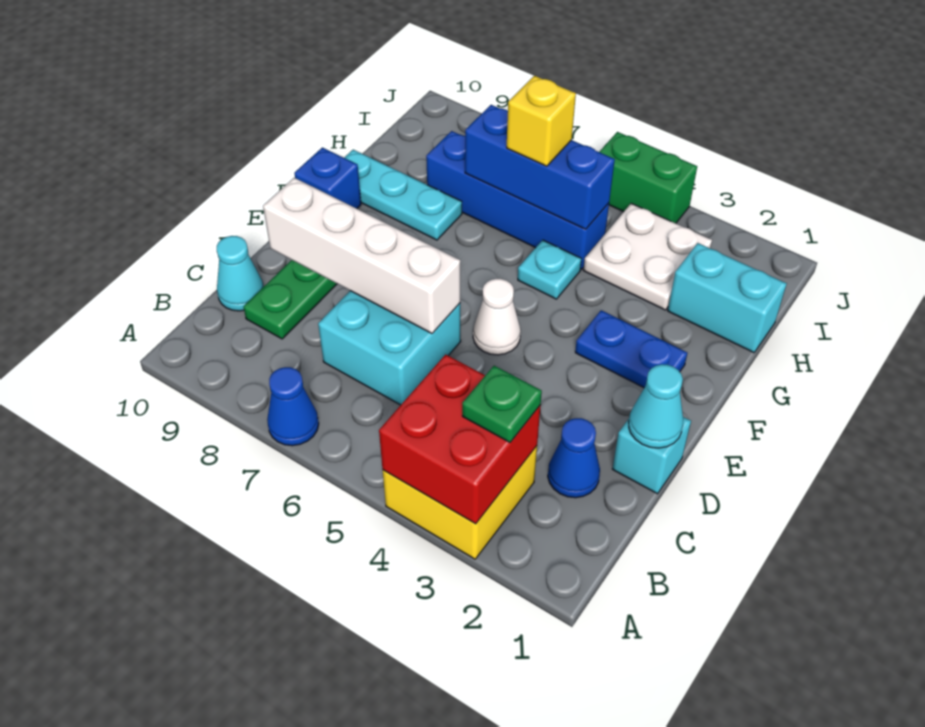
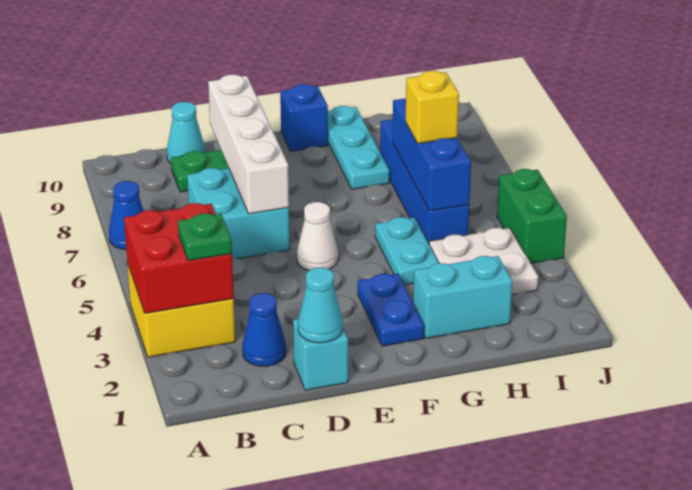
cyan 1x1 plate [518,240,581,299] -> cyan 1x2 plate [375,217,439,285]
cyan 1x2 brick [668,243,787,353] -> cyan 1x2 brick turned to [413,256,512,338]

